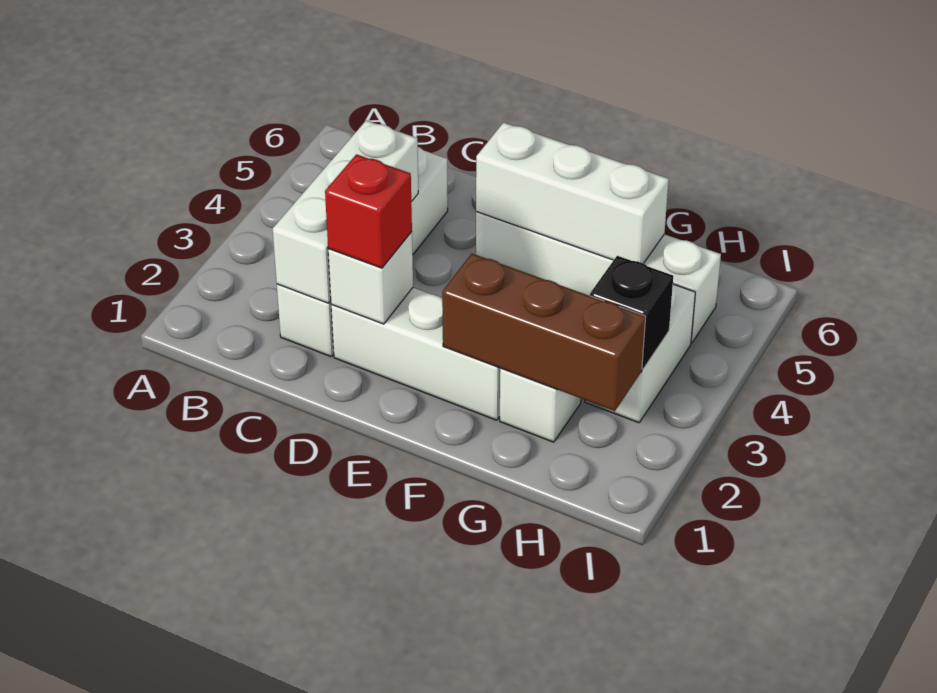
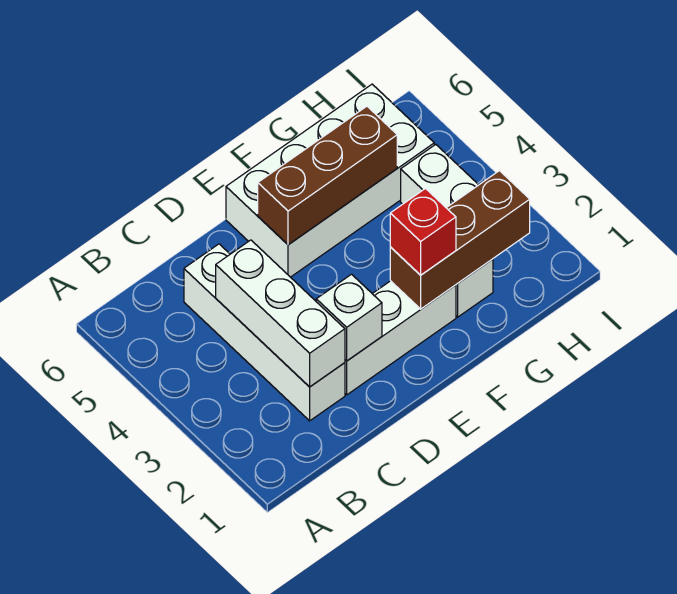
red 1x1 brick [325,154,412,268] -> red 1x1 brick moved to [390,189,456,275]
white 1x4 brick [476,212,721,343] -> white 2x4 brick [226,84,434,277]
white 1x3 brick [476,122,669,263] -> brown 1x3 brick [258,106,397,245]
black 1x1 brick [590,256,673,369] -> none

